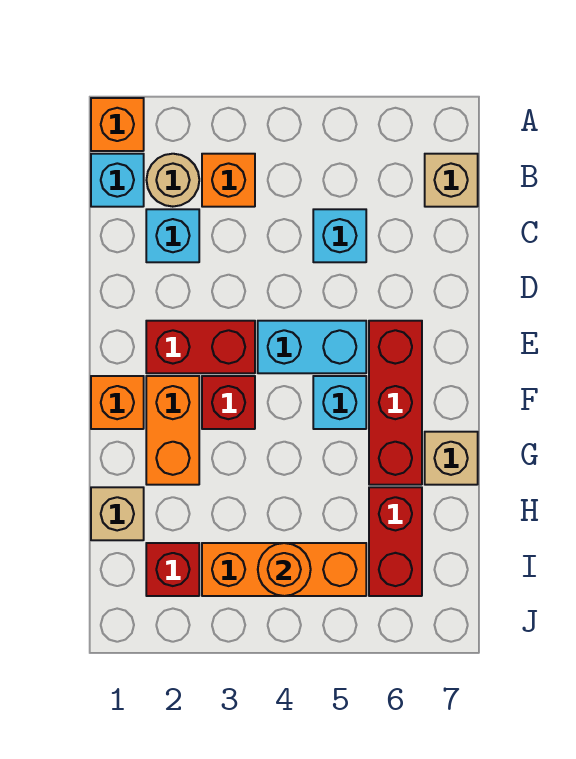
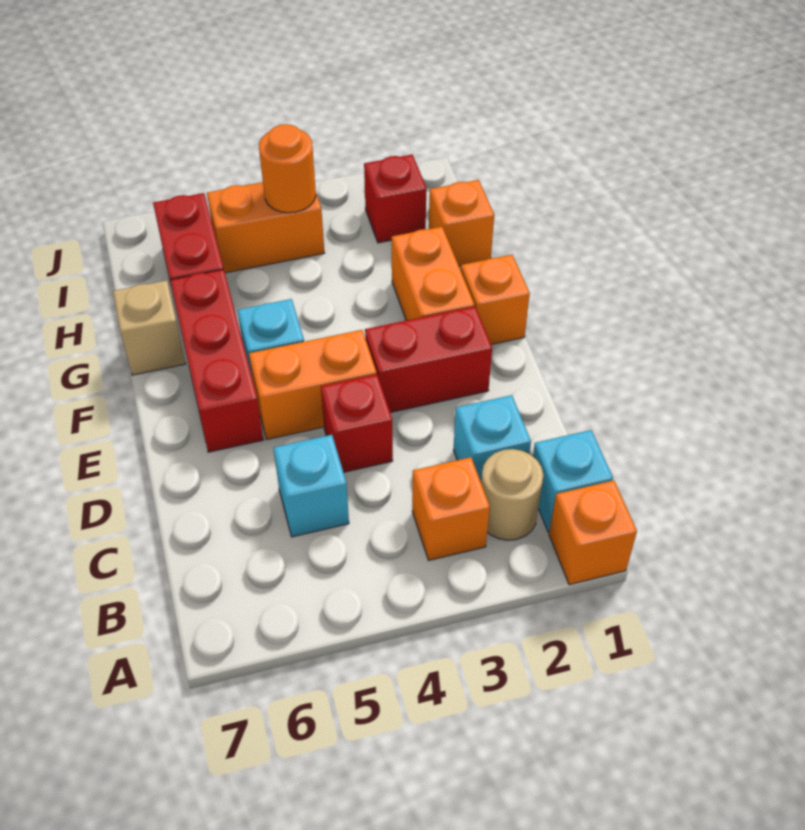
tan 1x1 brick [425,154,478,207] -> none
cyan 1x2 brick [258,321,366,373] -> orange 1x2 brick [249,330,377,439]
red 1x1 brick [202,376,255,429] -> red 1x1 brick moved to [321,374,393,472]
tan 1x1 brick [91,487,144,540] -> orange 1x1 brick [429,180,494,266]
orange 1x3 brick [202,543,366,596] -> orange 1x2 brick [207,182,324,273]

